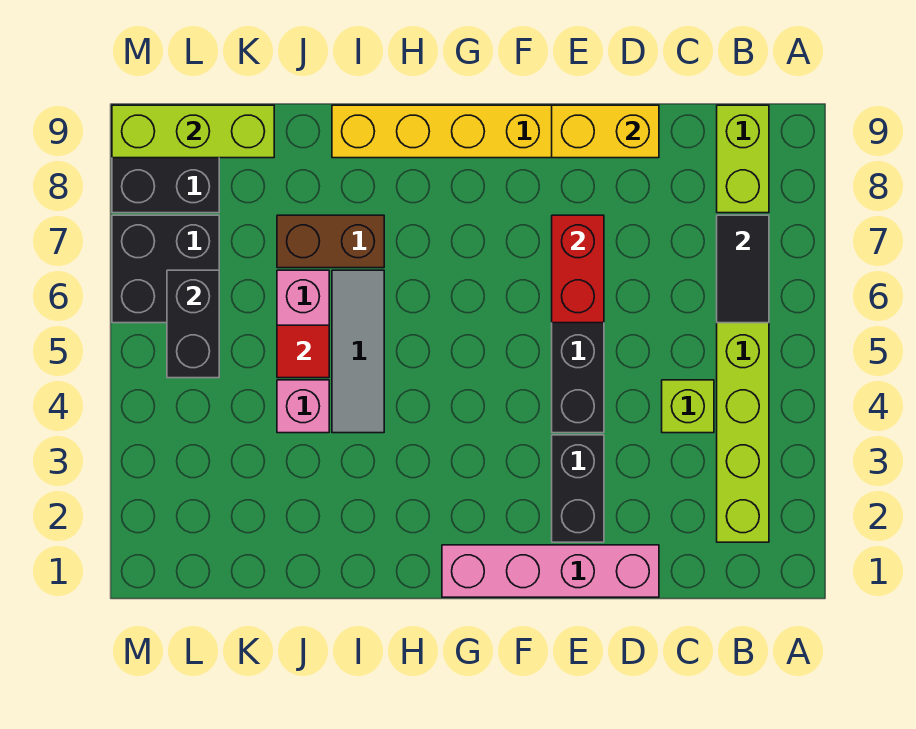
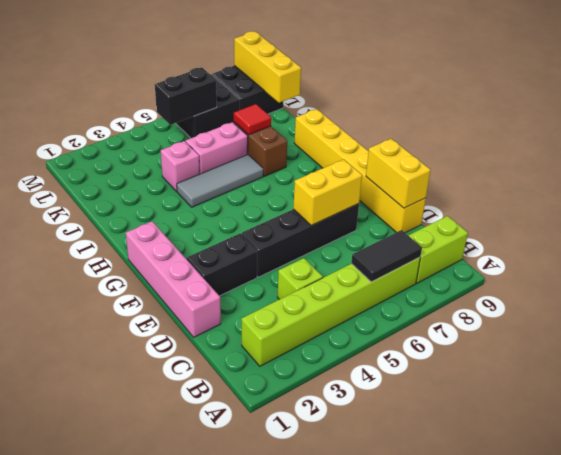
red 1x2 brick [552,215,604,323] -> yellow 1x2 brick [293,159,362,225]
red 1x1 tile [277,325,329,378] -> red 1x1 tile moved to [234,104,271,135]
lime 1x3 brick [112,105,274,158] -> yellow 1x3 brick [234,31,301,103]

